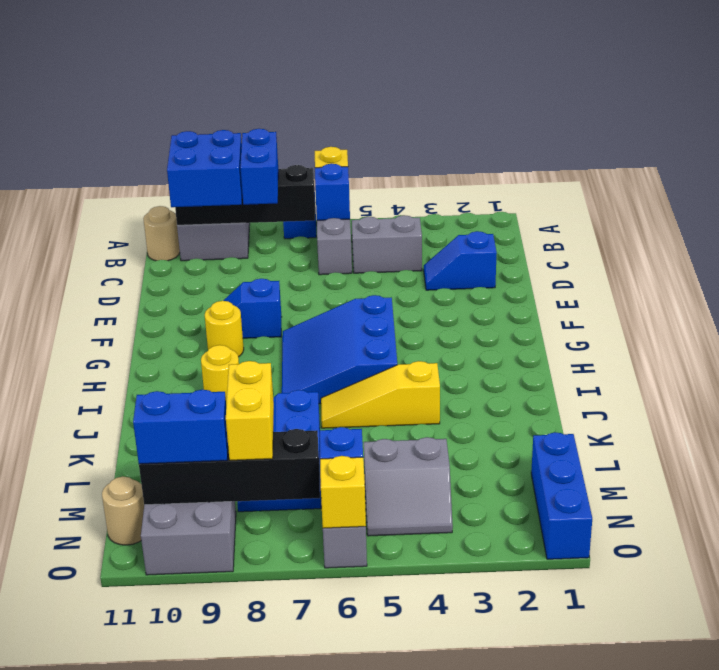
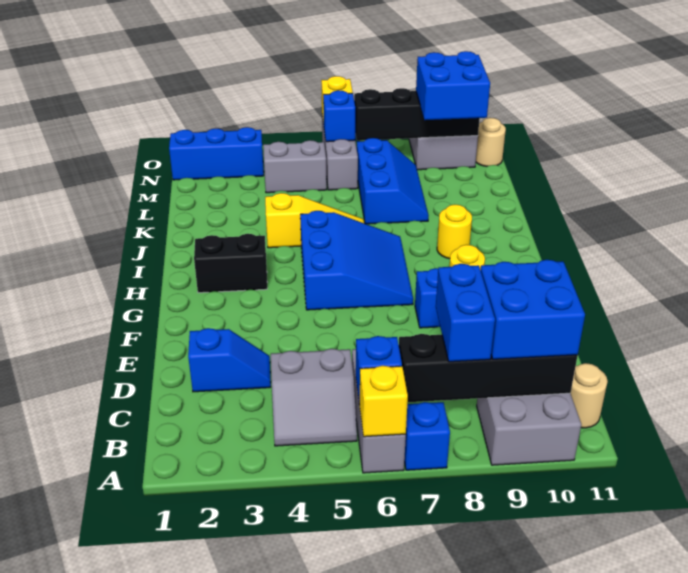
none -> black 1x2 brick [194,234,267,293]
blue 1x3 brick [531,432,592,559] -> blue 1x3 brick turned to [169,127,264,180]
yellow 1x2 brick [226,361,274,460] -> none
blue 1x2 brick [133,390,228,464] -> blue 2x2 brick [416,51,490,120]

